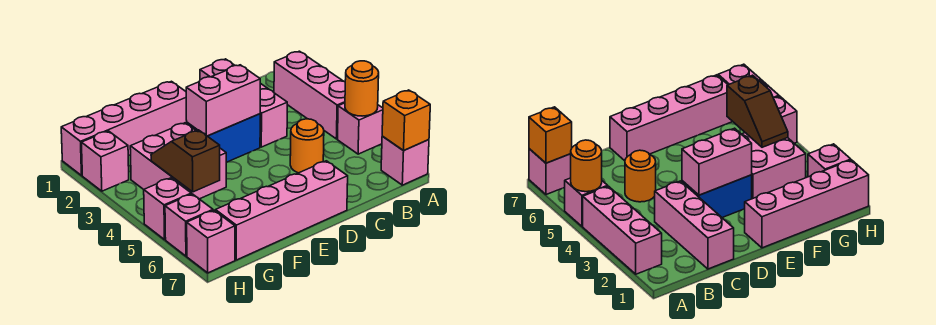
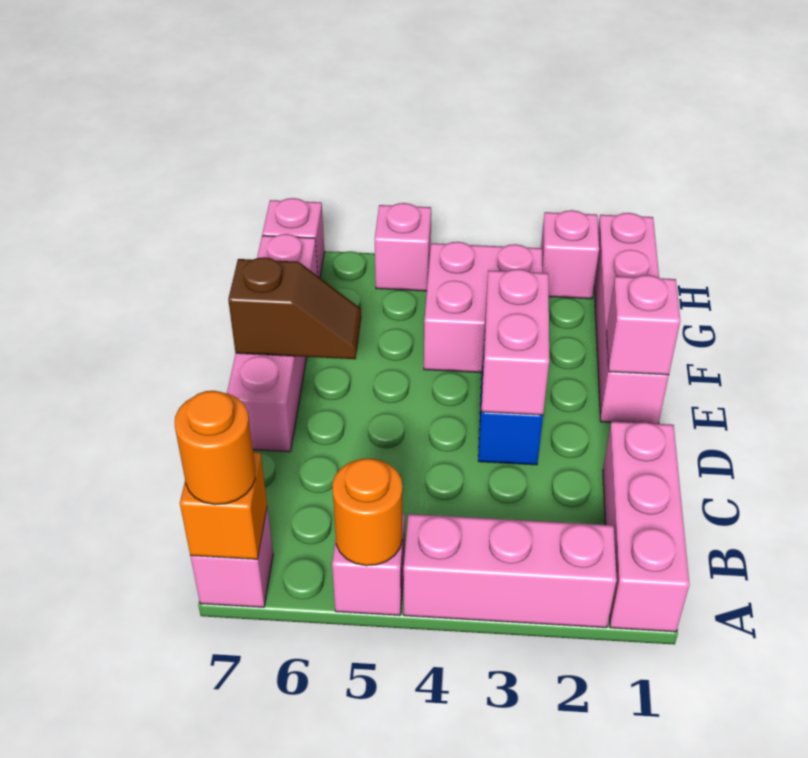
pink 1x3 brick [200,59,287,147] -> pink 1x3 brick turned to [603,421,689,632]
orange 1x1 round brick [290,119,324,173] -> orange 1x1 round brick moved to [175,391,255,505]
brown 1x2 slope [151,130,220,192] -> brown 1x2 slope moved to [228,257,361,359]
pink 1x1 brick [165,194,213,256] -> pink 1x1 brick moved to [607,275,680,375]

